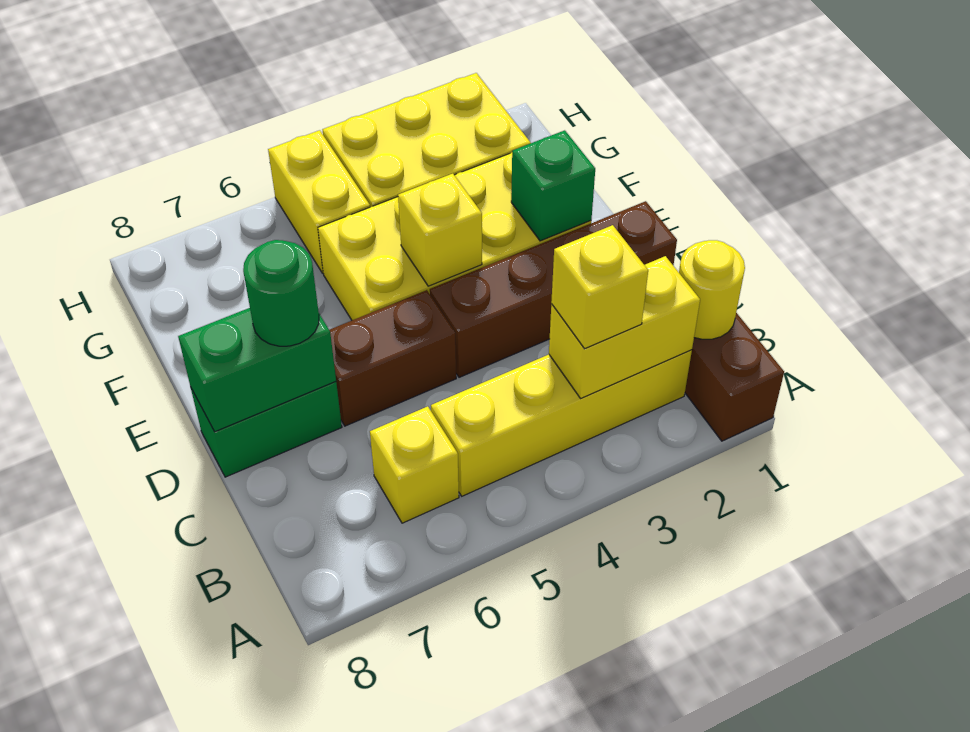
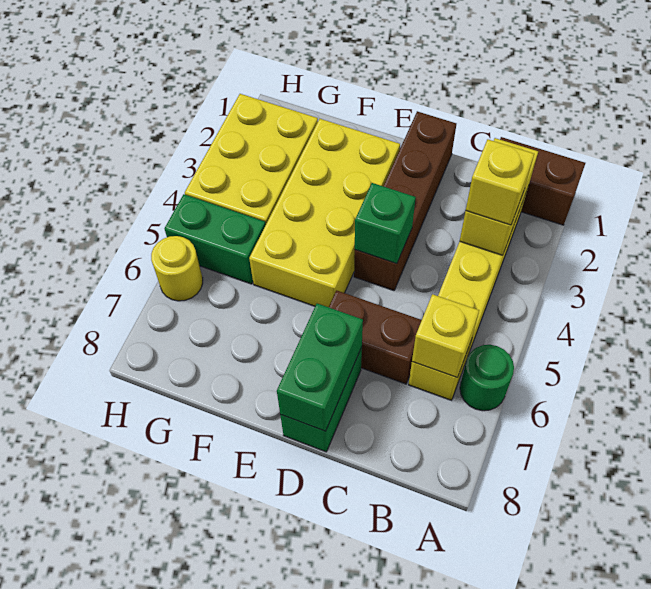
yellow 1x1 round brick [679,240,745,339] -> yellow 1x1 round brick moved to [151,236,203,301]
brown 1x2 brick [330,290,456,426] -> brown 1x2 brick turned to [329,290,422,384]
green 1x1 round brick [243,240,319,346] -> green 1x1 round brick moved to [460,345,514,411]
green 1x1 brick [511,130,595,241] -> green 1x1 brick moved to [355,183,416,264]
yellow 1x1 brick [398,173,482,286] -> yellow 1x1 brick moved to [412,294,479,377]
yellow 1x2 brick [268,130,370,273] -> green 1x2 brick [165,194,266,284]

